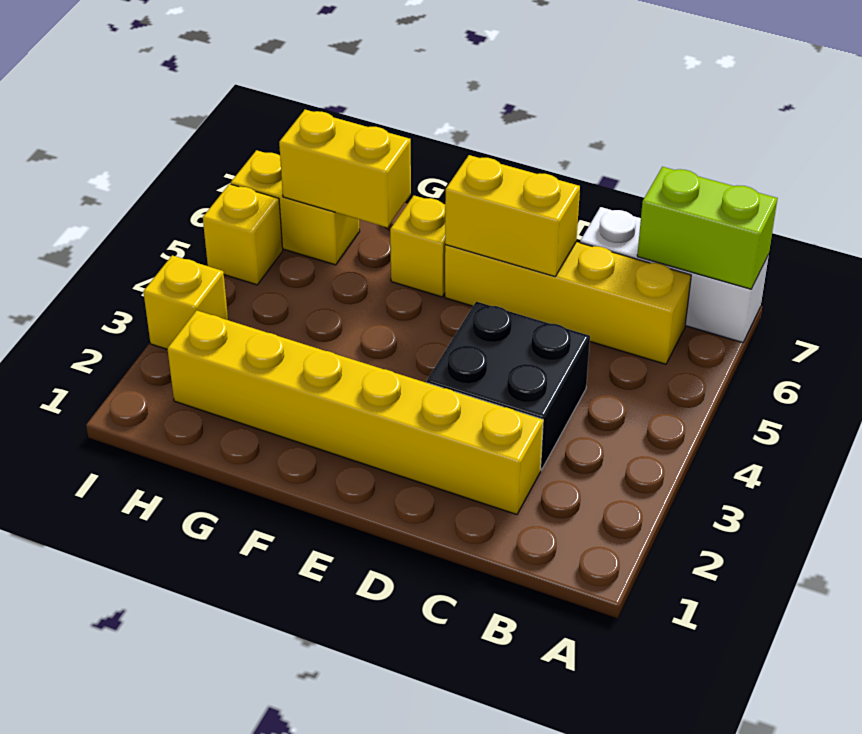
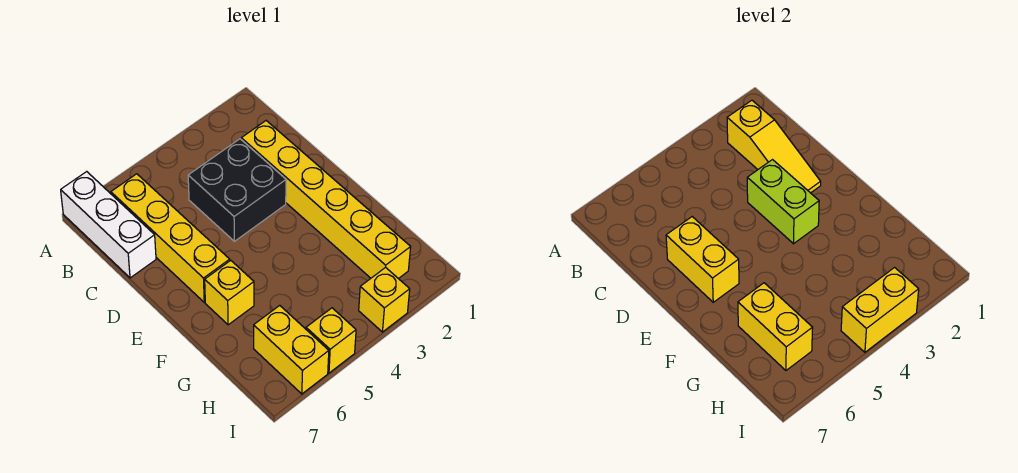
lime 1x2 brick [637,167,778,289] -> lime 1x2 brick moved to [747,160,819,244]
none -> yellow 1x3 slope [727,100,821,193]
none -> yellow 1x2 brick [841,268,919,352]

